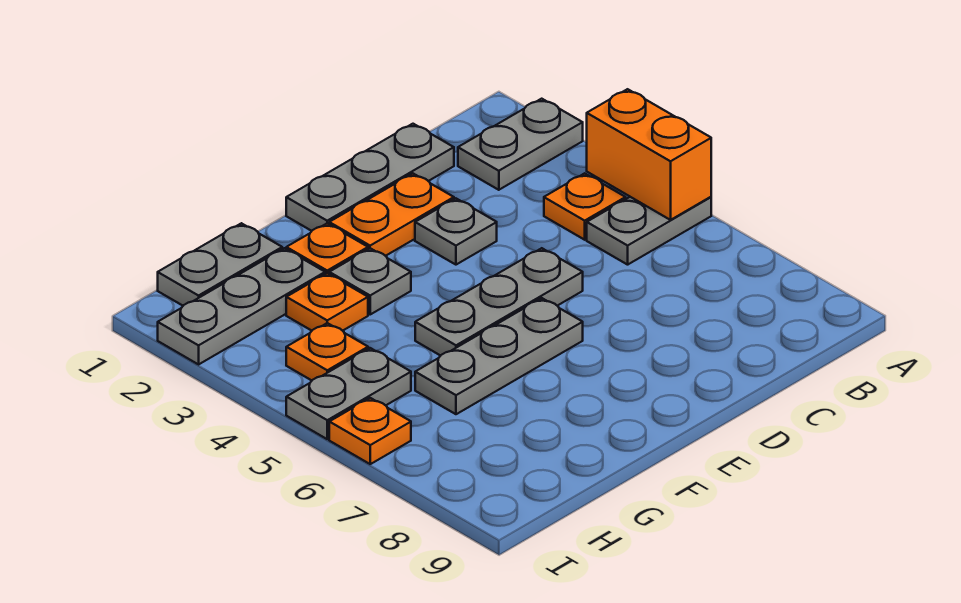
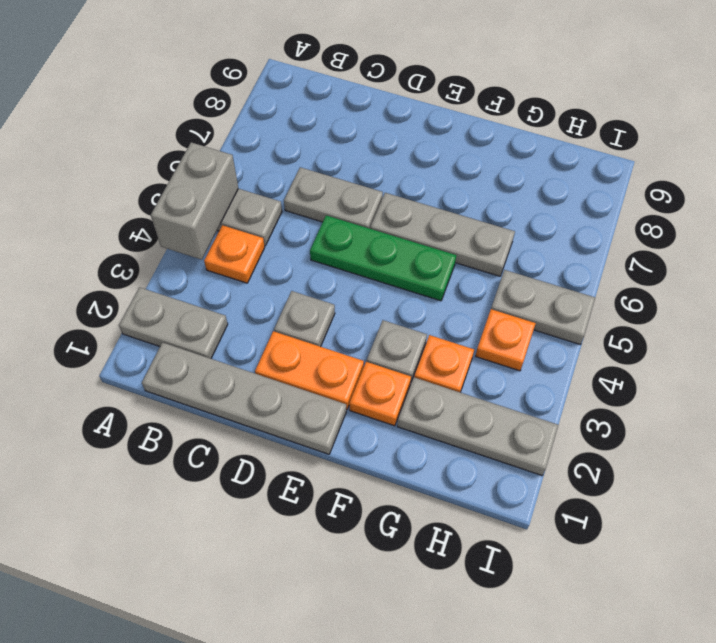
orange 1x2 brick [587,89,711,220] -> grey 1x2 brick [151,143,239,260]
grey 1x3 plate [286,124,454,231] -> grey 1x4 plate [142,343,346,454]
grey 1x3 plate [415,248,583,356] -> green 1x3 plate [310,215,456,301]
grey 1x2 plate [158,223,282,306] -> grey 1x2 plate moved to [284,167,383,229]
orange 1x1 plate [329,398,411,464] -> none

